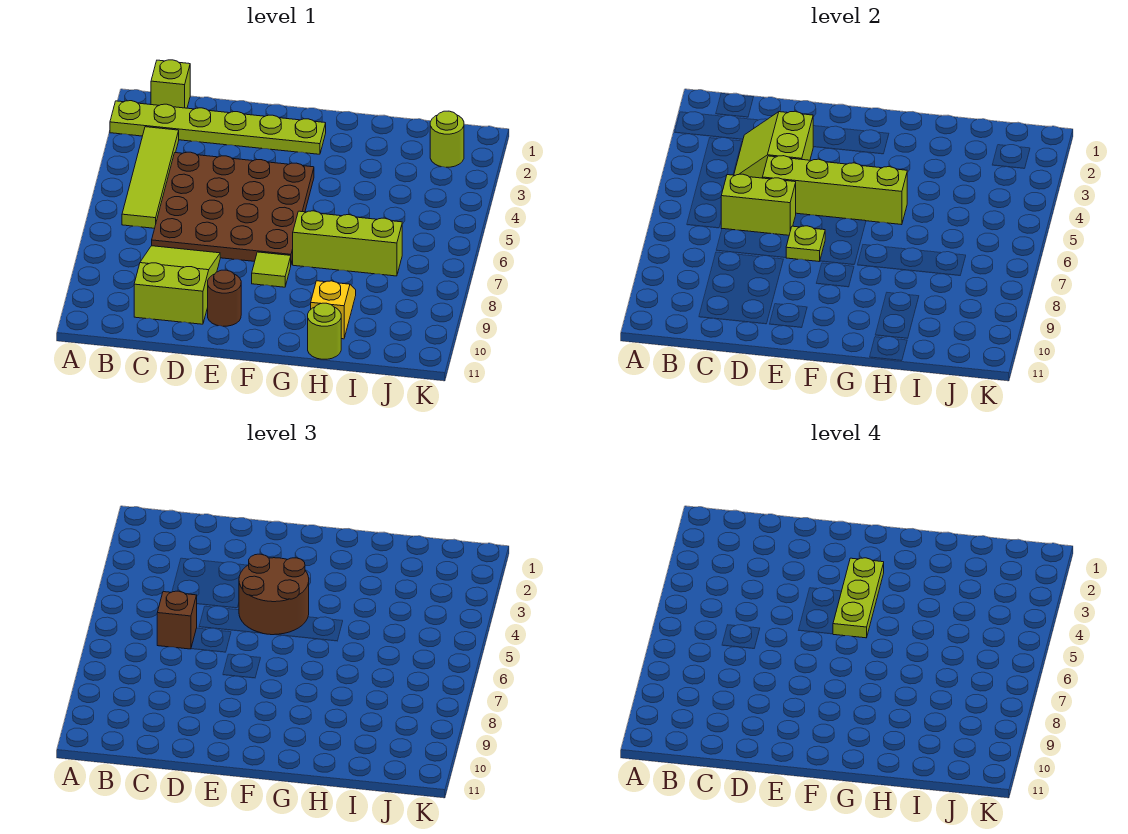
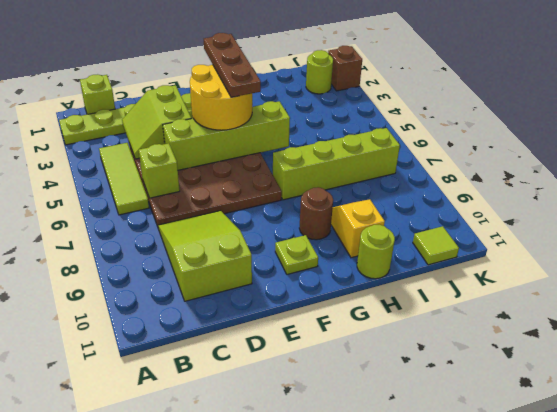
lime 1x4 tile [122,127,179,228] -> lime 1x3 tile [99,143,149,215]
lime 1x2 brick [721,174,796,235] -> lime 1x1 brick [139,143,180,198]
brown 1x1 brick [157,591,197,649] -> brown 1x1 brick moved to [328,46,362,91]
brown 2x2 round brick [239,554,309,635] -> yellow 2x2 round brick [190,65,252,130]
lime 1x1 plate [786,226,825,262] -> lime 1x1 plate moved to [275,235,318,274]
brown 1x1 round brick [208,270,241,326] -> brown 1x1 round brick moved to [299,187,333,240]
lime 1x3 plate [833,558,884,638] -> brown 1x3 plate [204,33,261,97]
lime 1x1 tile [252,252,291,287] -> lime 1x1 tile moved to [413,226,459,265]
lime 1x3 brick [293,211,402,276] -> lime 1x4 brick [273,128,400,200]

